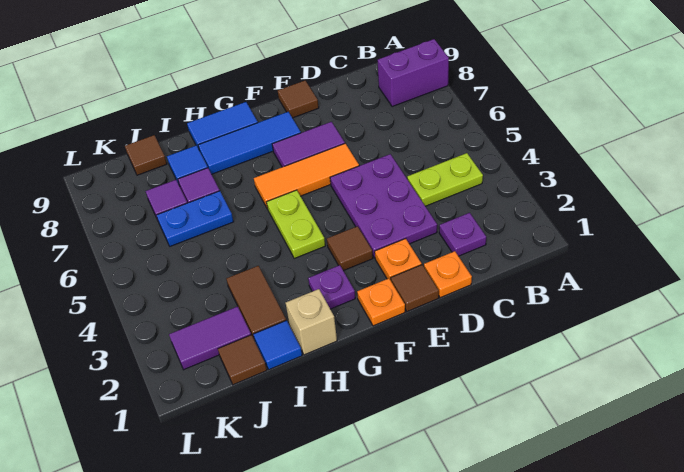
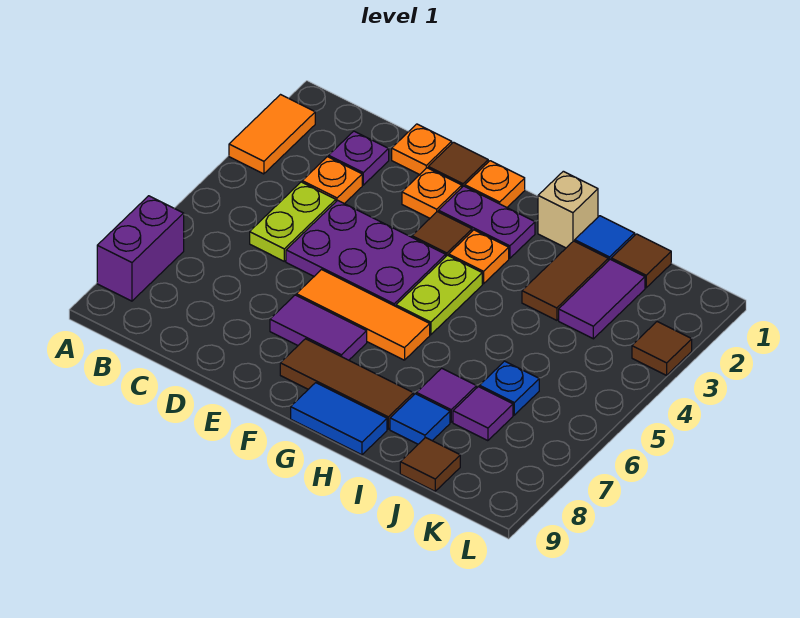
none -> orange 1x2 tile [229,95,315,174]
purple 1x2 brick [378,39,449,107] -> purple 1x2 brick turned to [97,196,184,301]
lime 1x2 plate [407,153,483,206] -> lime 1x2 plate turned to [250,182,336,261]
none -> orange 1x1 plate [302,157,362,204]
purple 2x3 plate [330,154,437,258] -> purple 2x3 plate turned to [286,200,446,306]
brown 1x1 tile [278,81,319,118] -> brown 1x1 tile moved to [632,322,692,375]
blue 1x3 tile [198,112,301,174] -> brown 1x3 tile [280,339,413,429]
purple 1x1 plate [308,265,355,309] -> purple 1x2 plate [438,186,535,258]
none -> orange 1x1 plate [449,230,509,284]
blue 1x2 plate [156,191,234,246] -> blue 1x1 plate [479,361,539,415]
purple 1x2 tile [169,306,251,370] -> purple 1x2 tile turned to [559,259,645,339]

